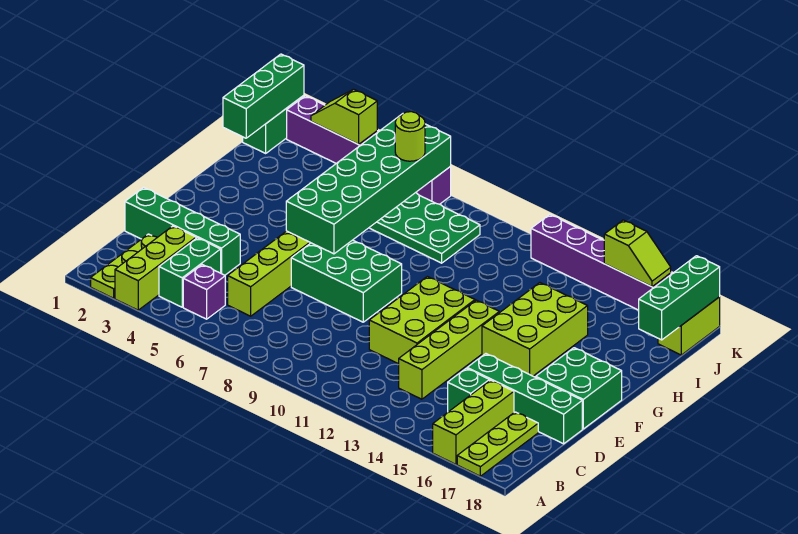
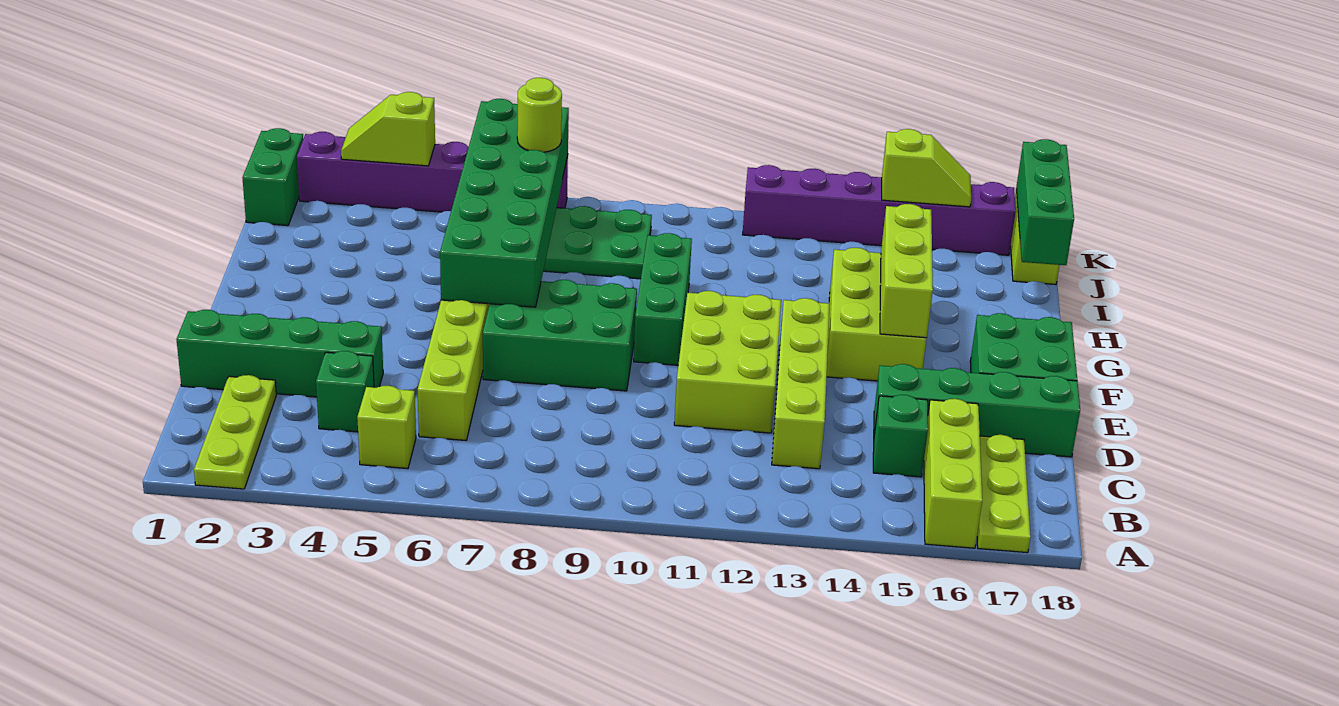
lime 1x3 brick [115,226,196,310] -> lime 1x3 brick moved to [880,204,933,338]
green 1x2 brick [159,238,221,307] -> green 1x1 brick [316,351,374,432]
purple 1x1 brick [183,265,225,319] -> lime 1x1 brick [357,386,416,469]
green 1x3 brick [223,54,304,138] -> green 1x3 brick moved to [634,233,692,365]

